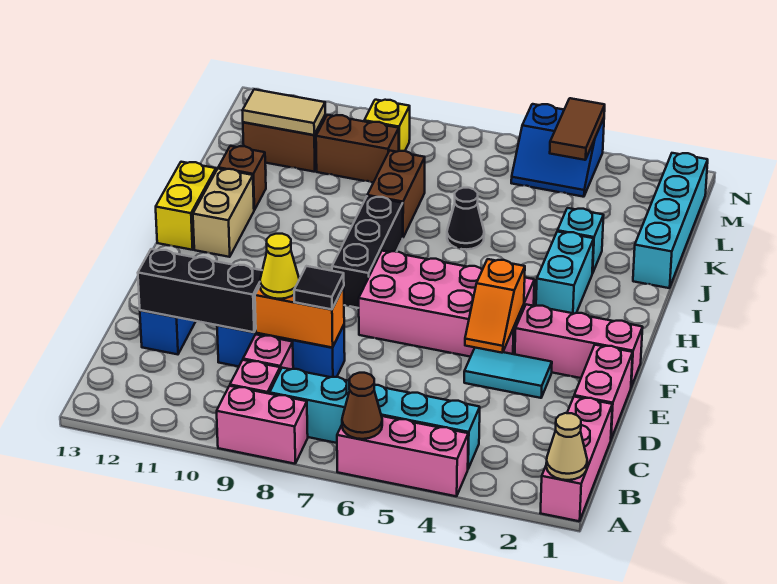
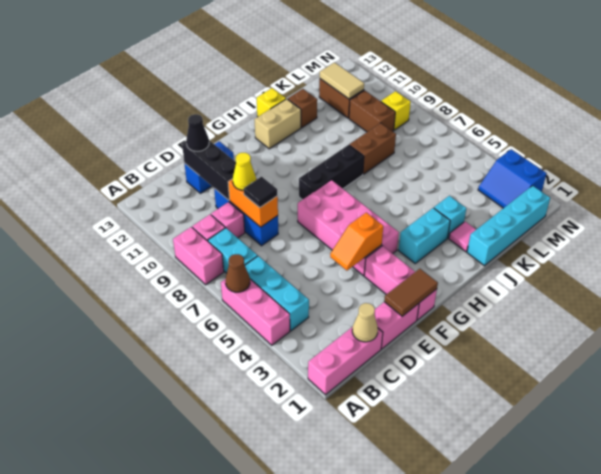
tan 1x1 cone [546,413,587,480] -> tan 1x1 cone moved to [352,303,378,342]
cyan 1x2 tile [464,348,552,398] -> none
yellow 1x2 brick [156,162,216,250] -> yellow 1x1 brick [257,88,286,117]
none -> pink 1x1 tile [449,222,476,252]
black 1x1 cone [447,188,484,249] -> black 1x1 cone moved to [186,114,209,151]
blue 2x2 slope [511,104,604,197] -> blue 2x2 slope moved to [478,149,547,208]
brown 1x2 tile [550,98,605,160] -> brown 1x2 tile moved to [384,269,438,316]

